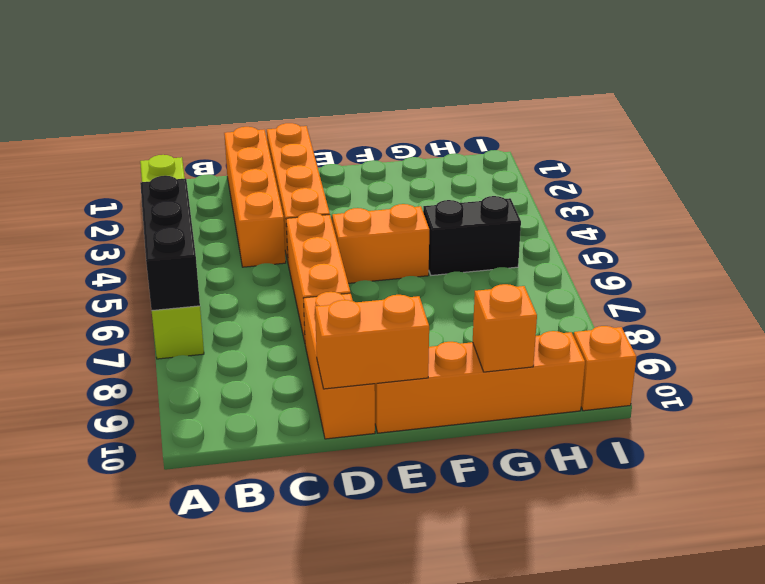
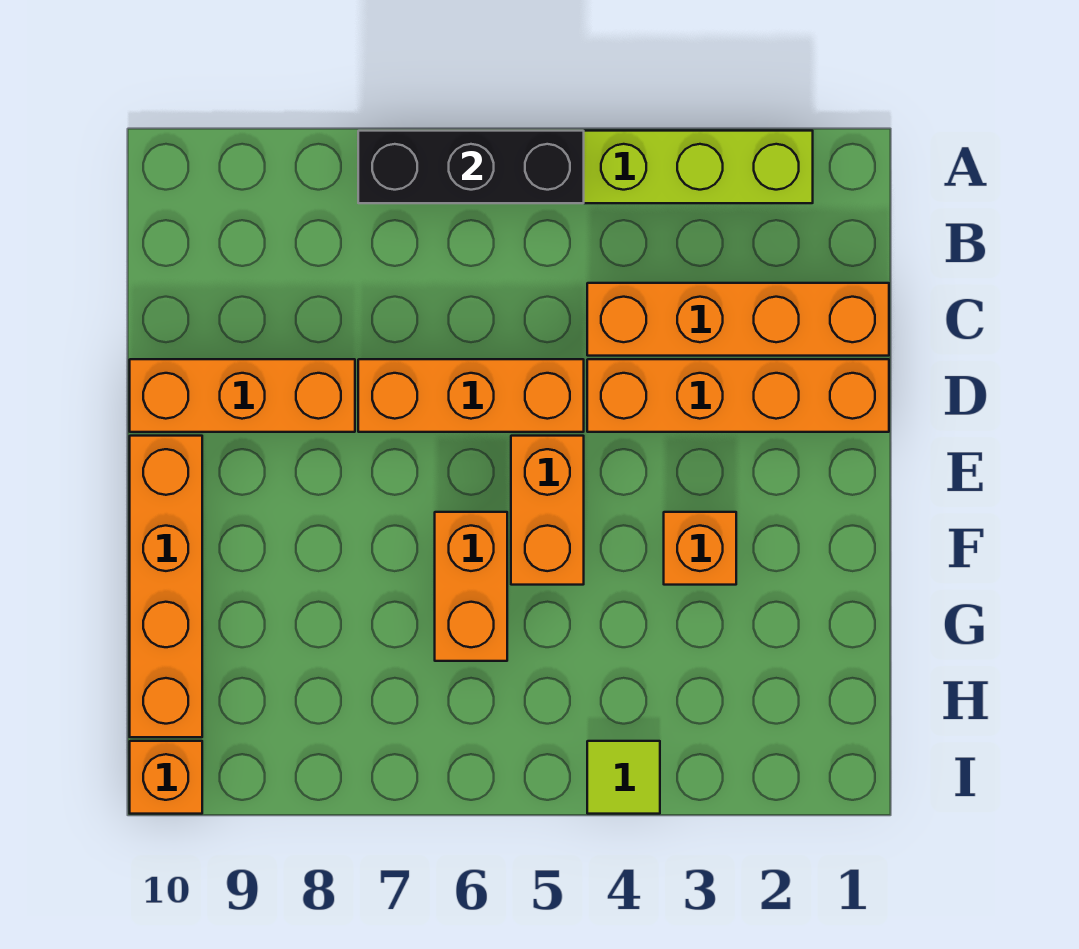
orange 1x2 brick [315,295,429,389] -> orange 1x2 brick moved to [435,512,507,661]
black 1x2 brick [423,196,521,275] -> none
orange 1x1 brick [473,284,537,372] -> orange 1x1 brick moved to [664,512,736,585]
none -> lime 1x1 tile [587,741,660,814]

